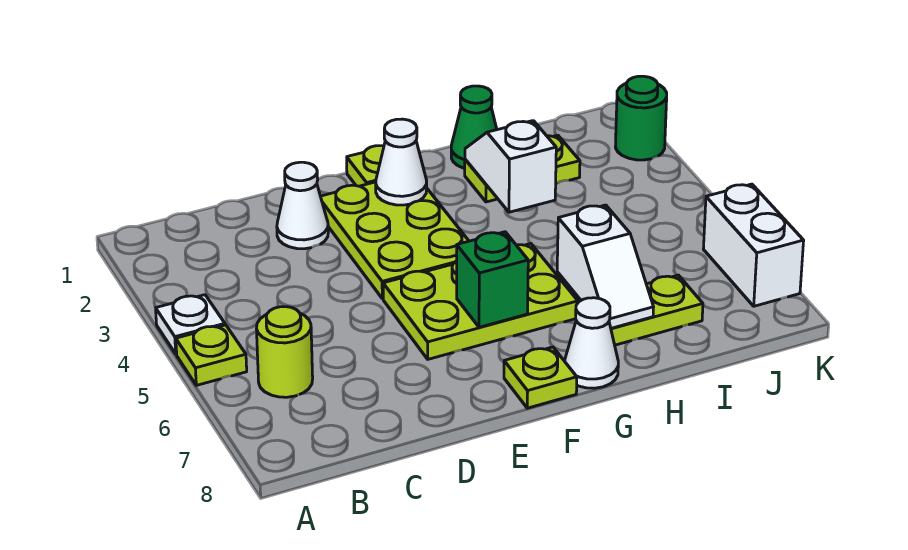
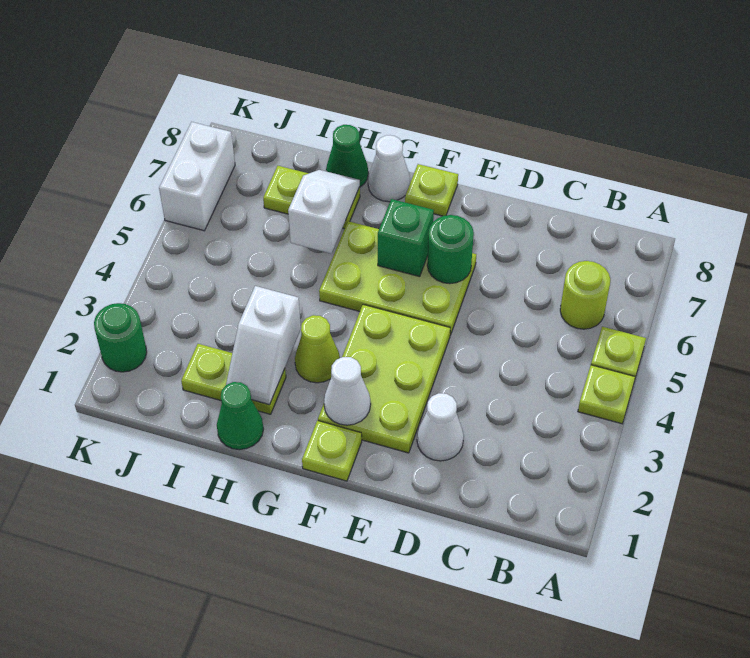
white 1x1 plate [156,295,225,354] -> lime 1x1 plate [578,365,635,424]
none -> green 1x1 round brick [427,215,474,284]
none -> lime 1x1 cone [295,315,340,383]
none -> green 1x1 cone [326,125,368,187]

